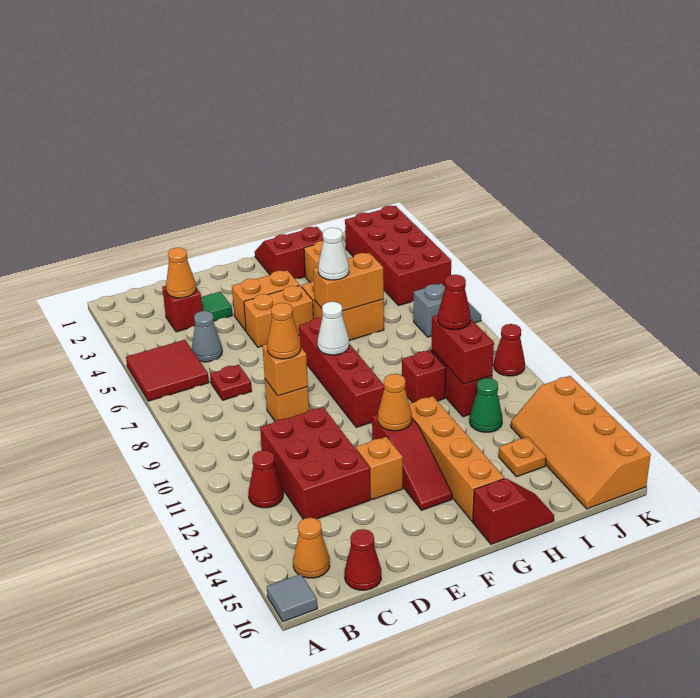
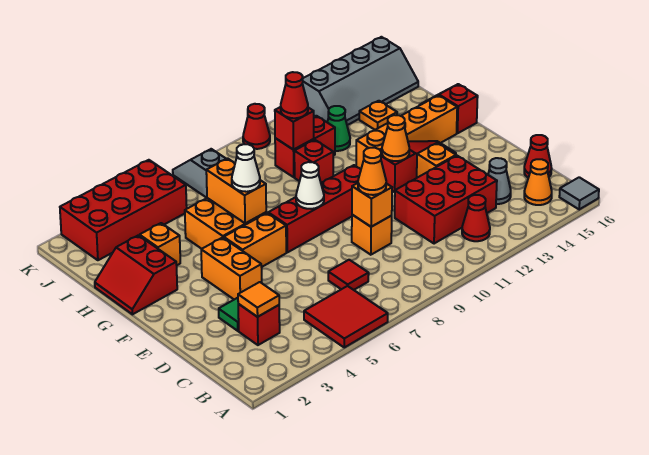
orange 1x1 cone [166,248,196,298] -> orange 1x1 tile [238,282,279,317]
grey 1x1 cone [192,311,222,362] -> grey 1x1 cone moved to [488,158,511,204]
red 1x1 plate [210,365,252,400] -> red 1x1 tile [328,260,369,290]
orange 1x2 brick [244,286,313,347] -> orange 1x2 brick turned to [224,213,286,267]
red 1x2 brick [432,315,494,384] -> red 1x1 brick [275,107,314,150]
orange 2x4 slope [511,376,651,509] -> grey 2x4 slope [302,37,418,125]

